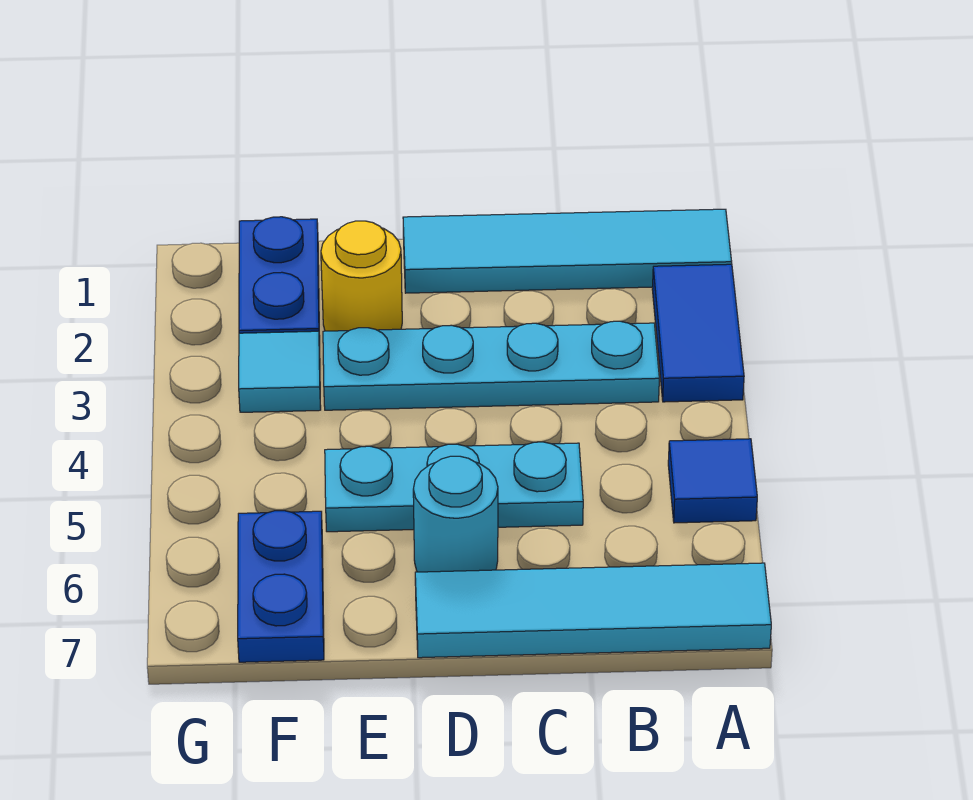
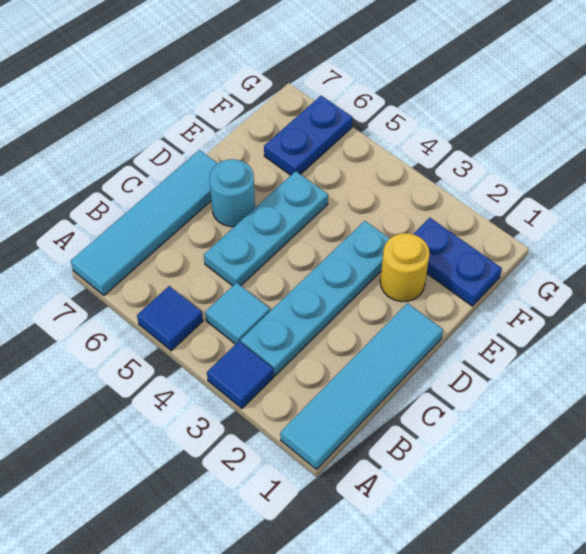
blue 1x2 tile [652,264,744,402] -> blue 1x1 tile [207,342,274,408]
cyan 1x1 tile [239,331,321,412] -> cyan 1x1 tile moved to [205,282,270,344]
blue 1x2 plate [238,511,324,662] -> blue 1x2 plate turned to [264,96,353,175]

